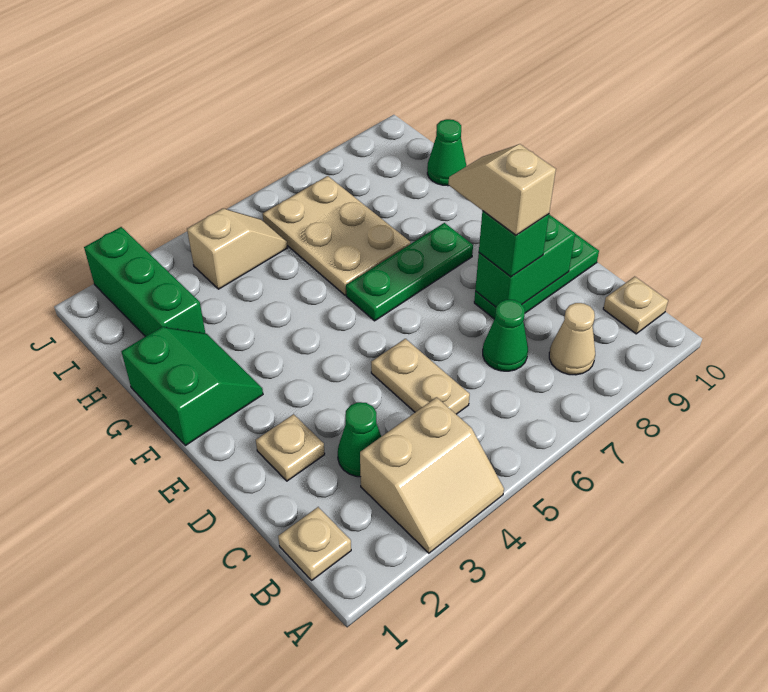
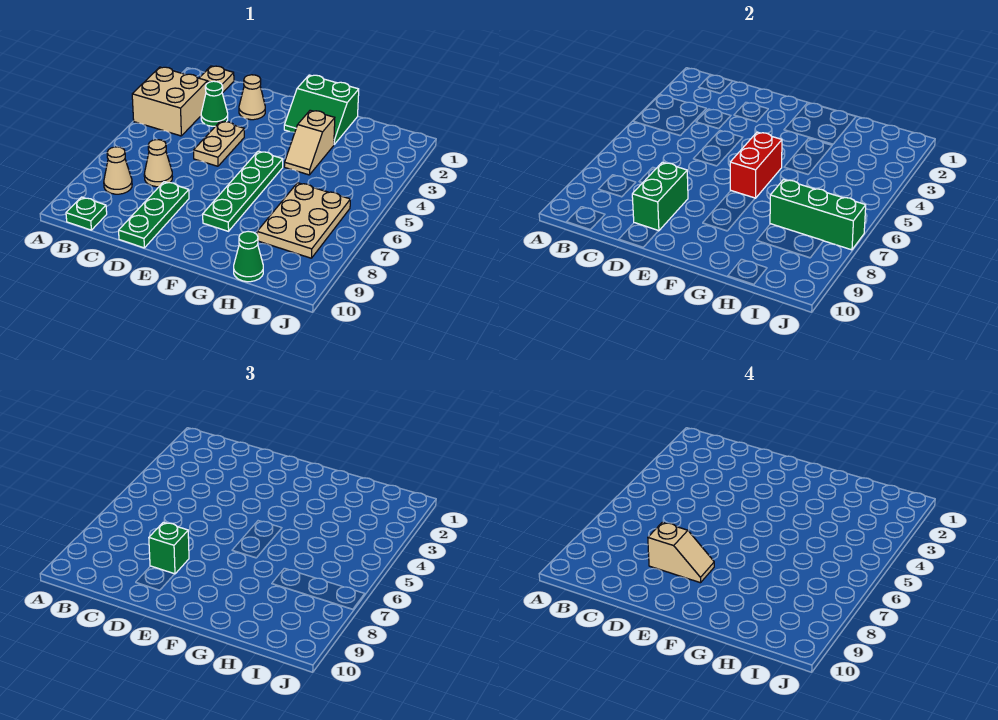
tan 2x2 slope [360,397,504,553] -> tan 2x2 brick [132,67,207,136]
tan 1x1 plate [603,276,668,334] -> green 1x1 plate [66,197,107,230]
tan 1x2 plate [371,339,470,414] -> tan 1x2 plate turned to [194,121,244,166]
green 1x1 cone [483,300,528,371] -> tan 1x1 cone [144,140,172,187]
tan 1x1 plate [256,414,325,481] -> tan 1x1 cone [239,75,265,120]
none -> red 1x2 brick [730,132,782,198]
green 1x3 plate [346,223,473,321] -> green 1x4 plate [203,151,283,231]
tan 2x3 plate [263,176,411,295] -> tan 2x3 plate turned to [257,183,350,258]
green 1x3 brick [84,227,205,337] -> green 1x3 brick moved to [770,179,866,250]
tan 1x2 slope [187,208,287,289] -> tan 1x2 slope moved to [284,110,335,175]

